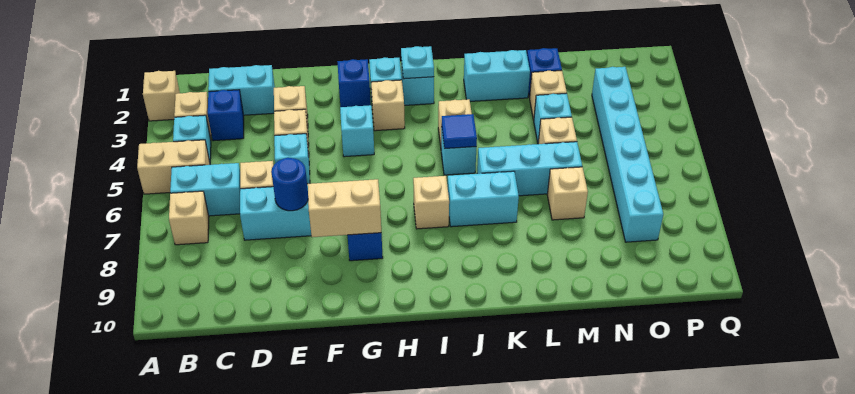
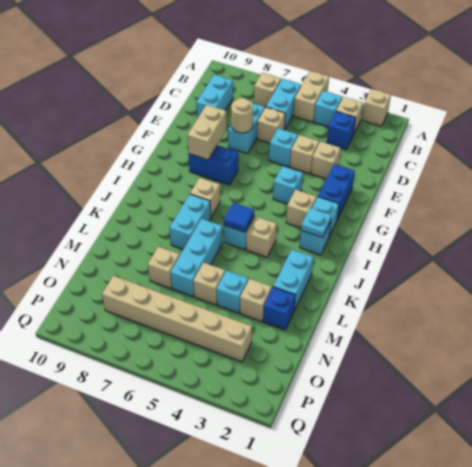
cyan 1x2 brick [208,65,275,115] -> cyan 1x2 brick moved to [196,75,233,119]
blue 1x1 round brick [271,158,308,211] -> tan 1x1 round brick [231,98,253,133]
blue 1x1 brick [337,59,371,107] -> blue 1x2 brick [318,164,355,219]
cyan 1x6 brick [592,67,663,242] -> tan 1x6 brick [102,276,252,362]

